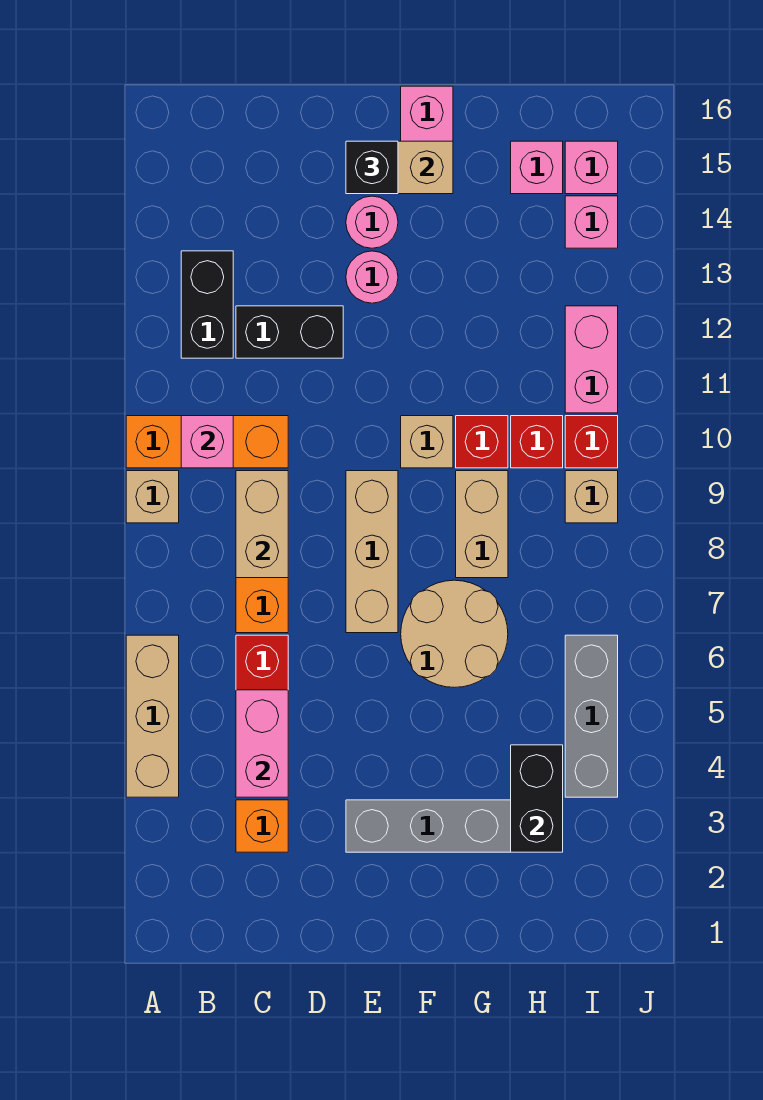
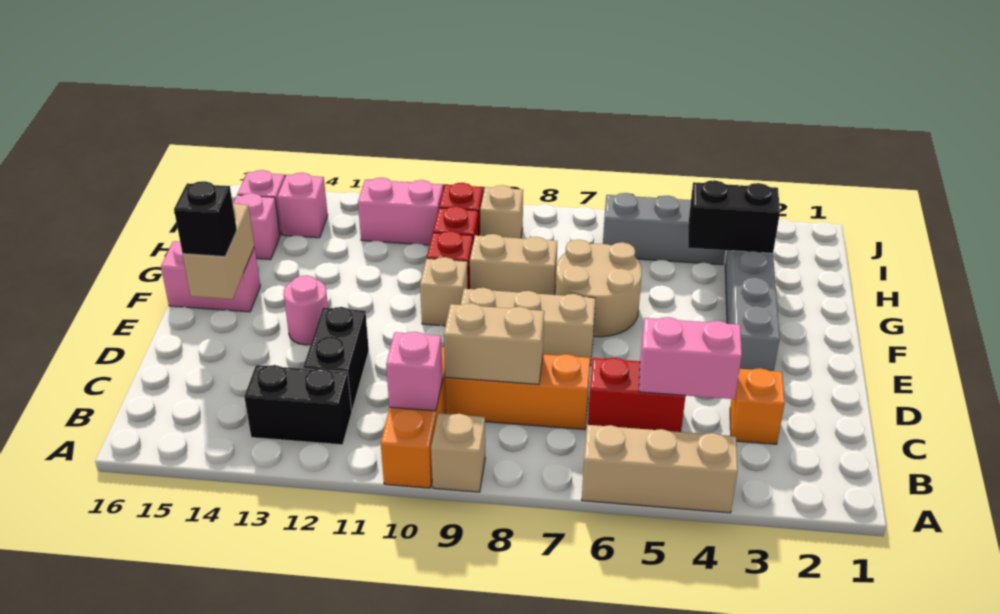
pink 1x1 round brick [346,196,398,248] -> none

